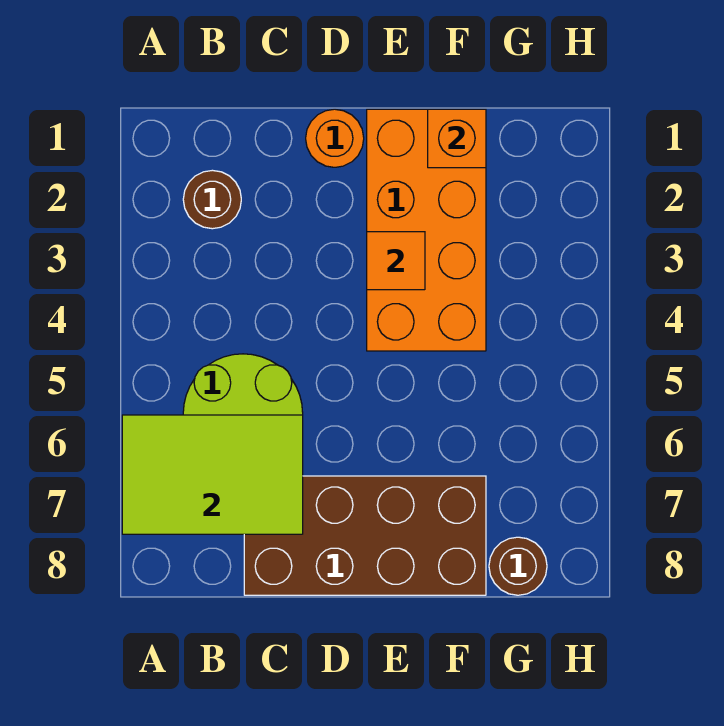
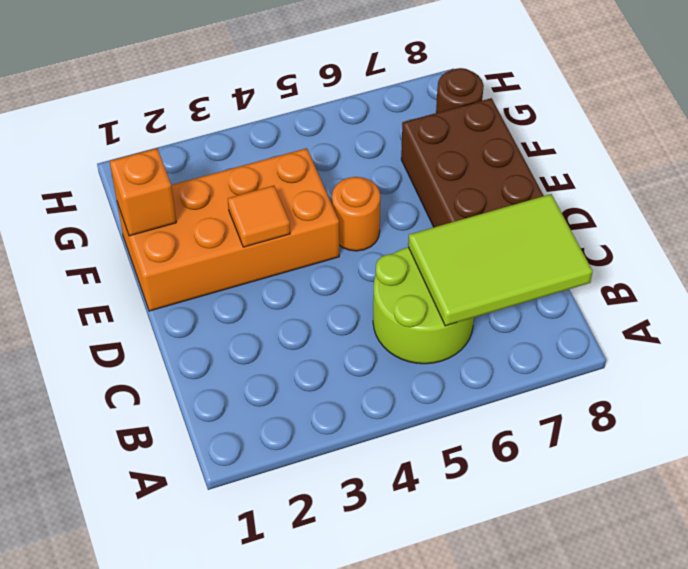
lime 2x3 tile [122,415,303,534] -> lime 2x3 tile turned to [408,194,593,326]
brown 1x1 round brick [183,170,241,229] -> none
orange 1x1 round brick [306,109,364,167] -> orange 1x1 round brick moved to [332,177,380,251]

